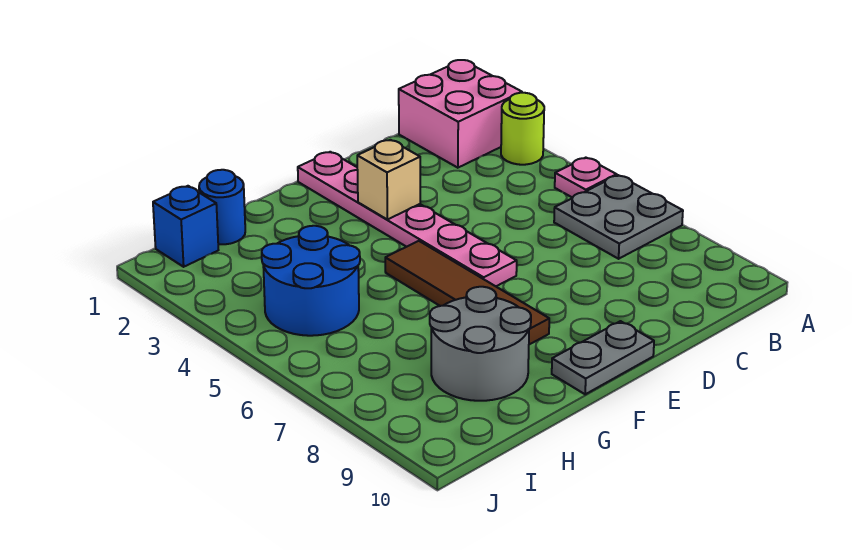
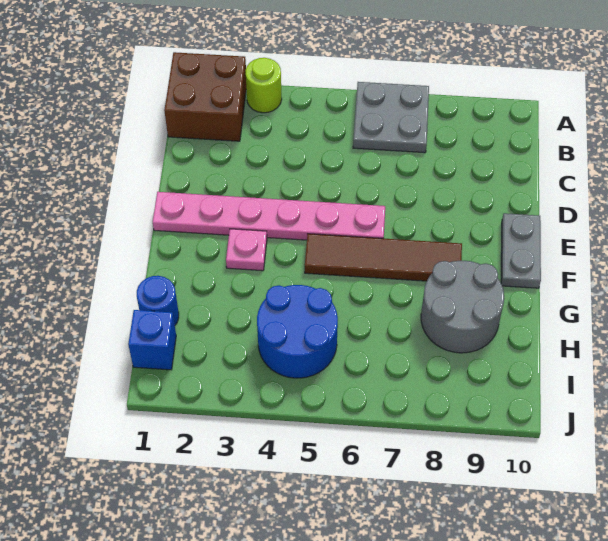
pink 2x2 brick [399,60,522,168] -> brown 2x2 brick [164,52,246,141]
pink 1x1 plate [555,158,617,198] -> pink 1x1 plate moved to [226,229,267,271]
tan 1x1 brick [357,140,420,220] -> none

